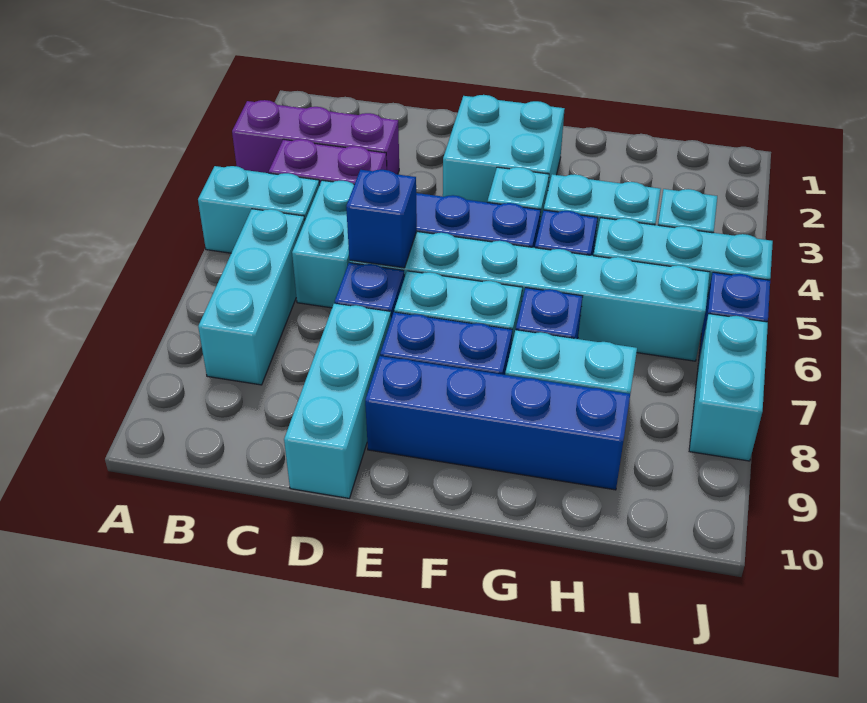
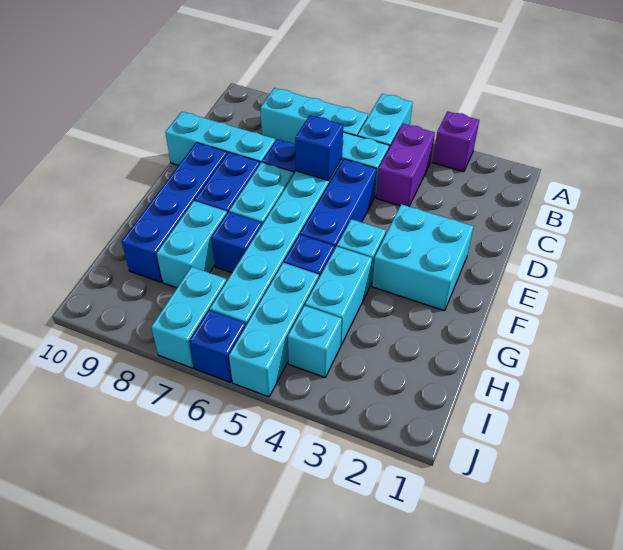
purple 1x3 brick [232,100,399,174] -> purple 1x1 brick [433,111,479,172]
cyan 1x2 brick [689,314,768,461] -> cyan 1x2 brick turned to [151,267,227,368]

